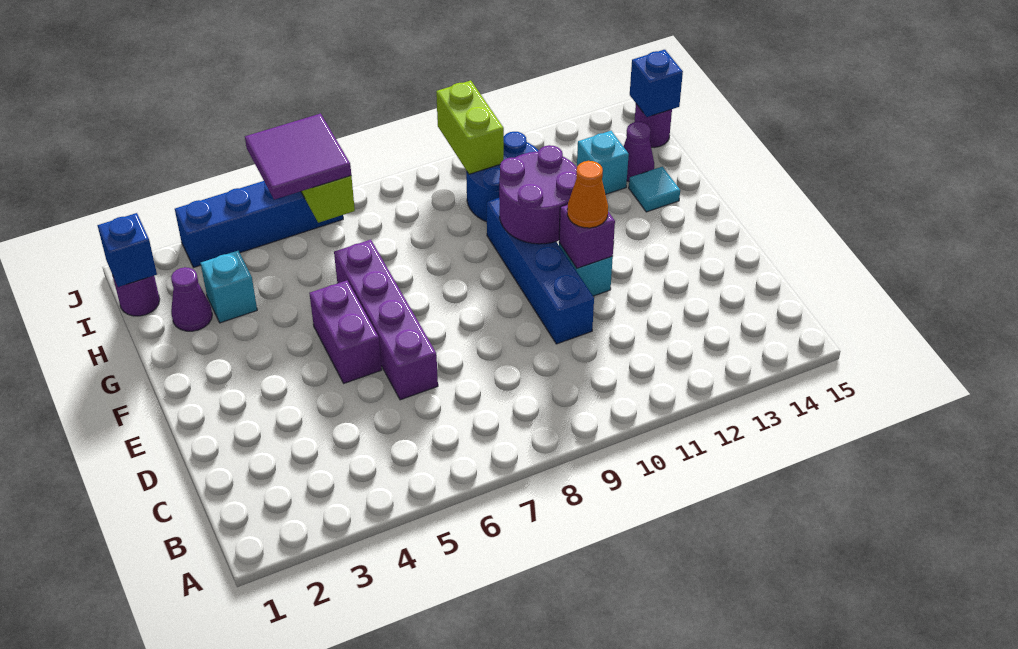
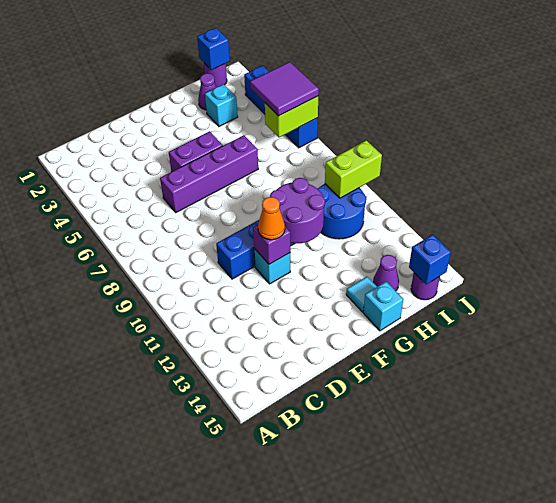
cyan 1x1 brick [577,131,629,194] -> cyan 1x1 brick moved to [363,282,403,331]

